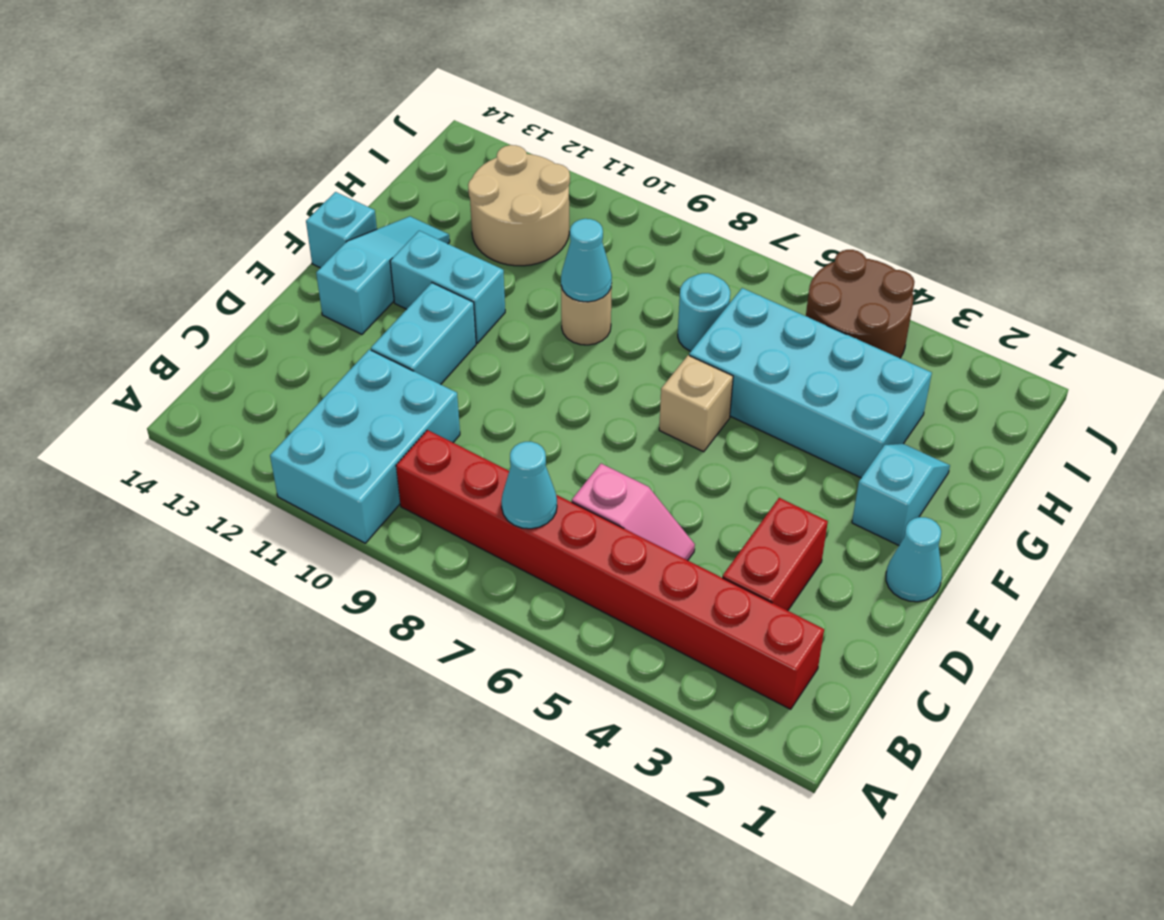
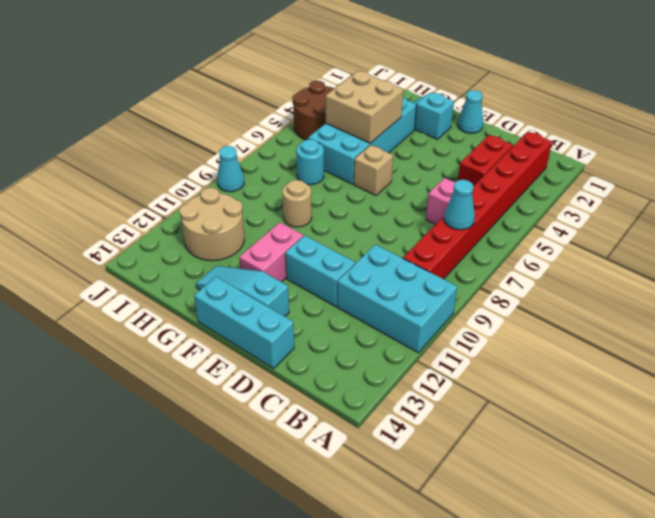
red 1x2 brick [722,498,828,611] -> red 1x2 brick turned to [458,135,513,186]
cyan 1x2 brick [390,231,505,343] -> pink 1x2 brick [239,222,303,282]
cyan 1x1 brick [306,192,377,268] -> cyan 1x3 brick [194,277,294,368]
none -> tan 2x2 brick [326,71,403,143]
cyan 1x1 cone [561,219,612,302] -> cyan 1x1 cone moved to [217,146,244,192]

